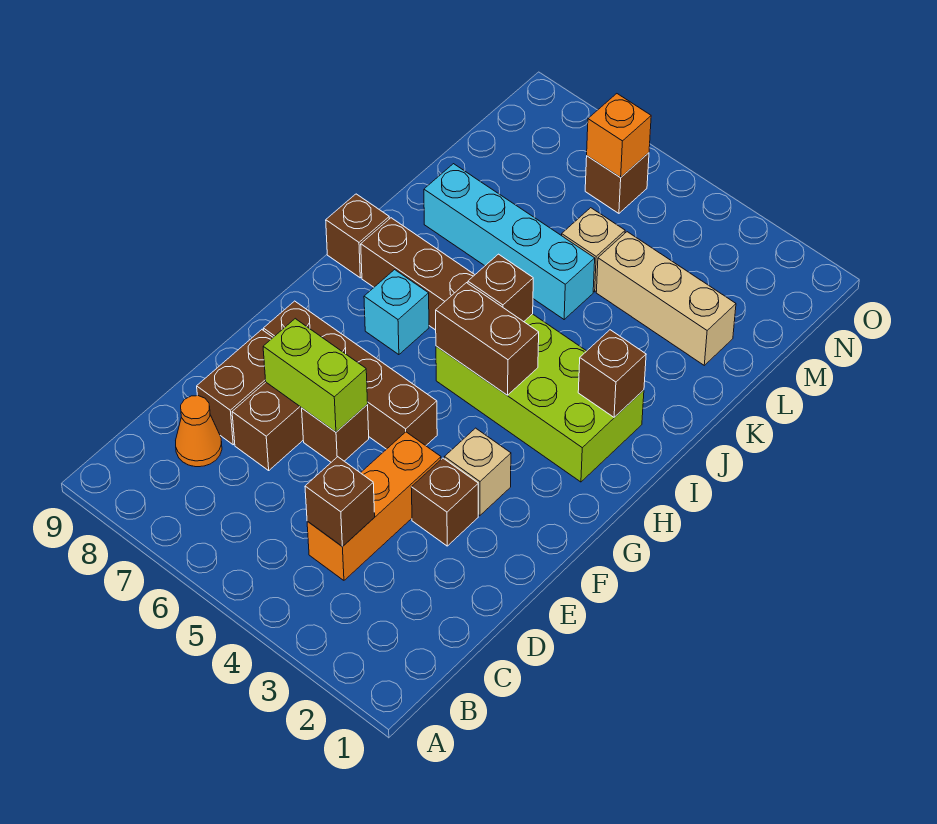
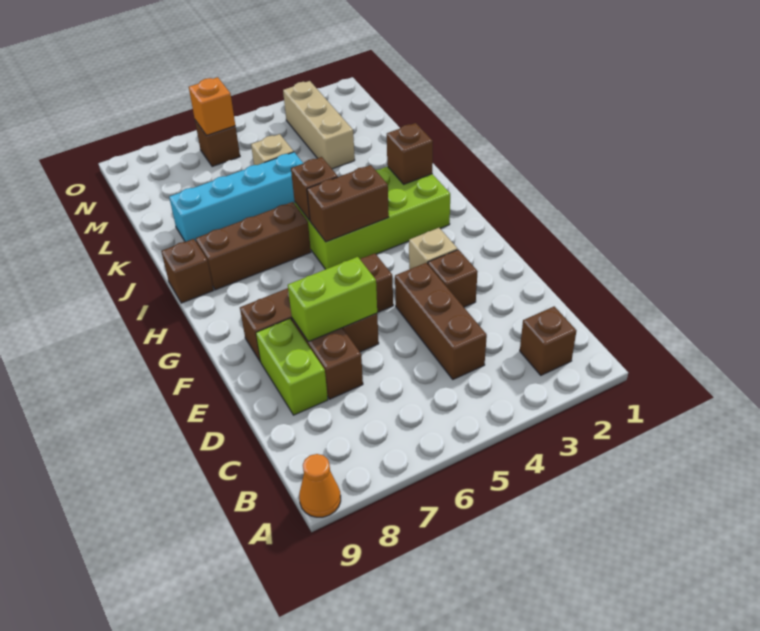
orange 1x3 brick [307,432,441,580] -> brown 1x3 brick [395,263,487,379]
brown 1x1 brick [305,457,375,547] -> brown 1x1 brick moved to [520,306,576,375]
orange 1x1 cone [176,396,222,467] -> orange 1x1 cone moved to [299,454,341,517]
brown 1x2 brick [197,330,273,445] -> lime 1x2 brick [256,319,328,415]
cyan 1x1 brick [364,270,429,355] -> none
tan 1x3 brick [596,232,736,365] -> tan 1x3 brick turned to [283,81,355,169]

